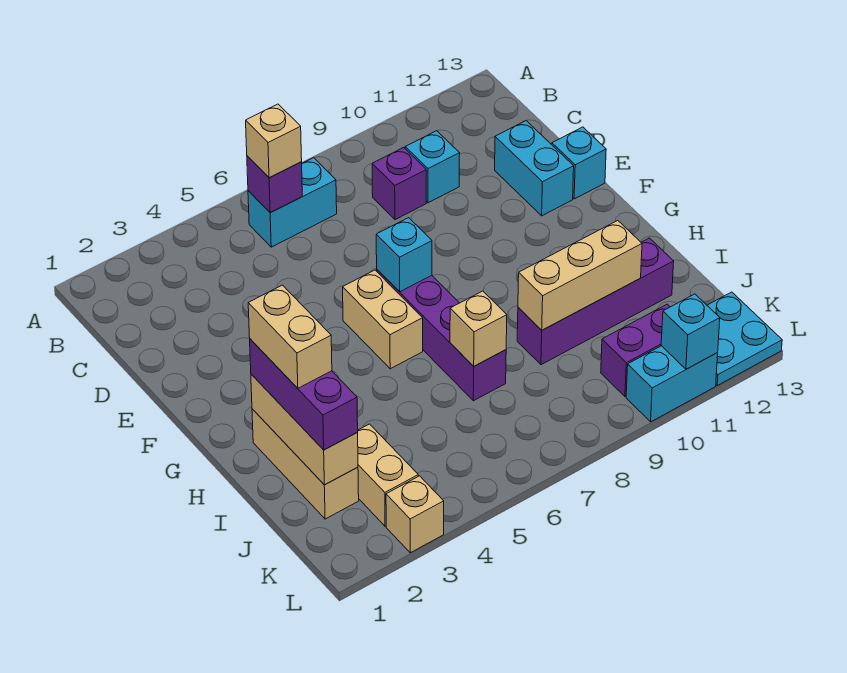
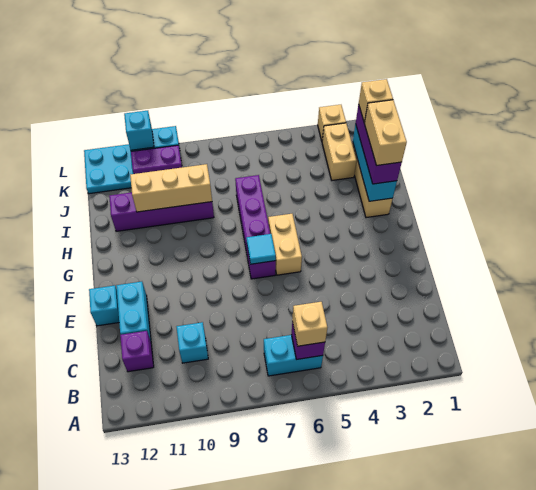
purple 1x1 brick [372,147,426,220] -> purple 1x1 brick moved to [120,331,154,372]
cyan 1x1 brick [376,218,432,292] -> cyan 1x1 tile [247,234,276,264]
tan 1x3 brick [251,374,358,485] -> cyan 1x3 brick [353,124,397,201]
tan 1x1 brick [450,291,507,366] -> tan 1x1 brick moved to [359,79,393,122]

